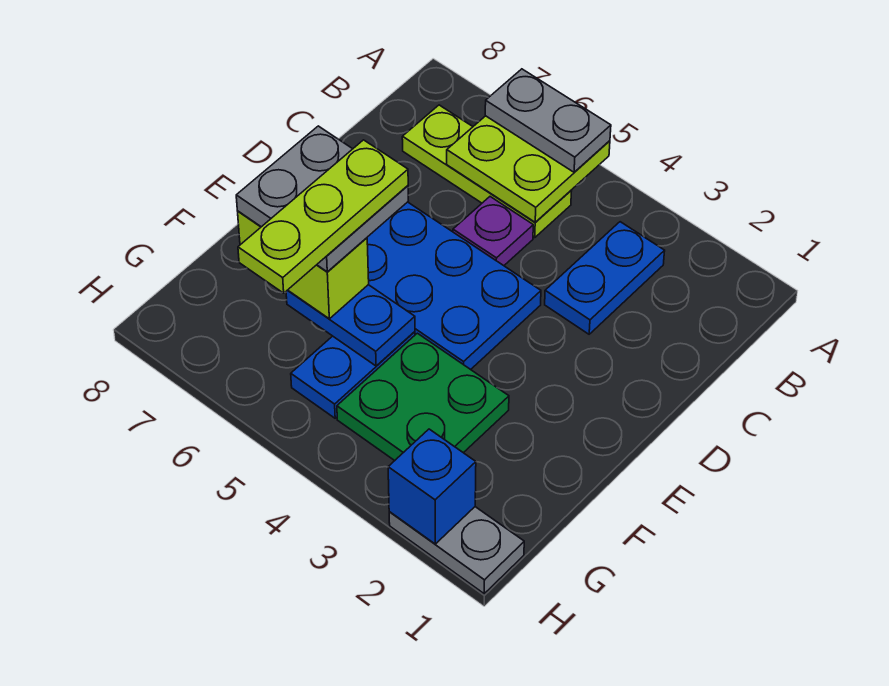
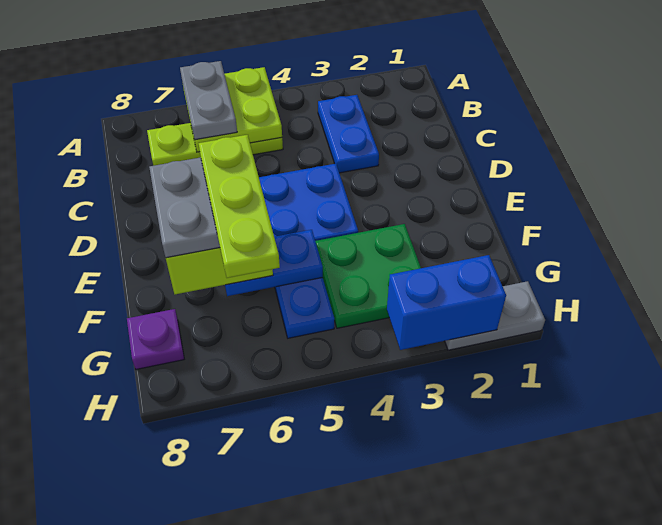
grey 1x2 plate [485,69,611,172] -> grey 1x2 plate turned to [180,61,237,140]
purple 1x1 plate [453,197,533,266] -> purple 1x1 plate moved to [127,309,184,369]
blue 1x1 brick [388,429,476,544] -> blue 1x2 brick [387,255,506,350]

